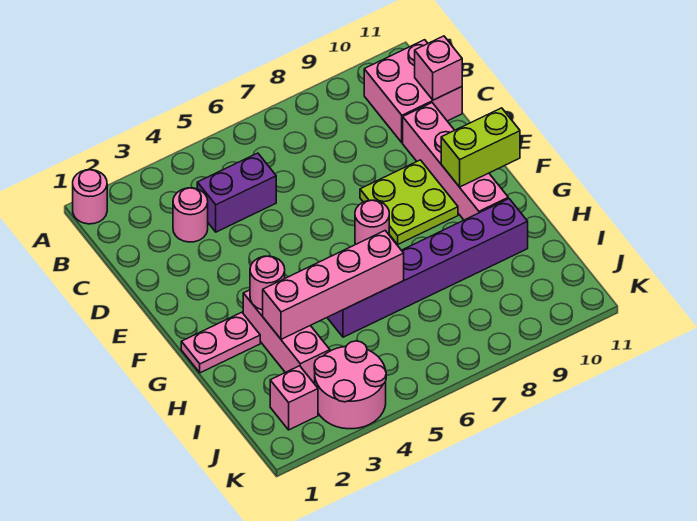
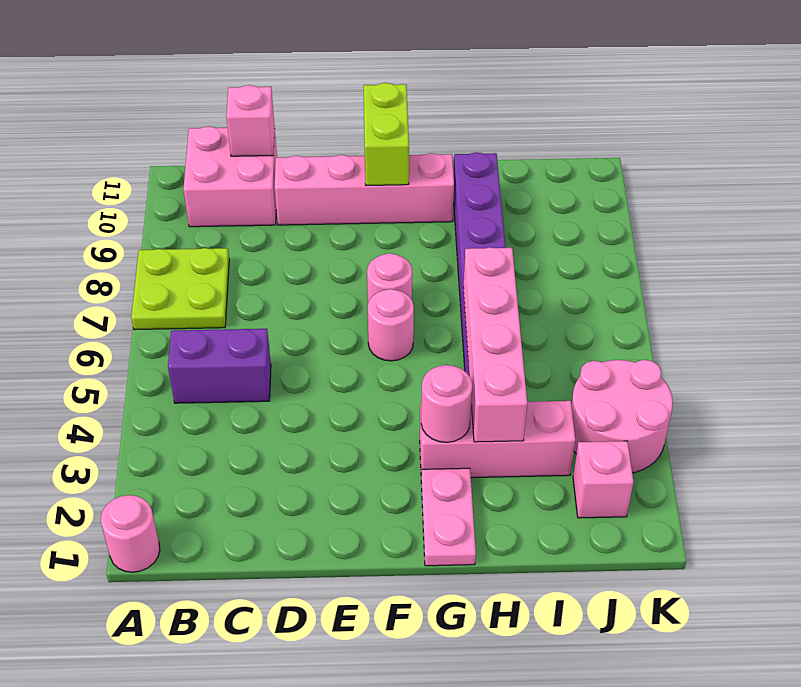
pink 1x1 round brick [173,188,208,242] -> pink 1x1 round brick moved to [368,289,414,361]
purple 1x2 brick [197,153,276,232] -> purple 1x2 brick turned to [168,329,271,403]
lime 2x2 plate [360,160,458,244] -> lime 2x2 plate moved to [131,248,229,330]

